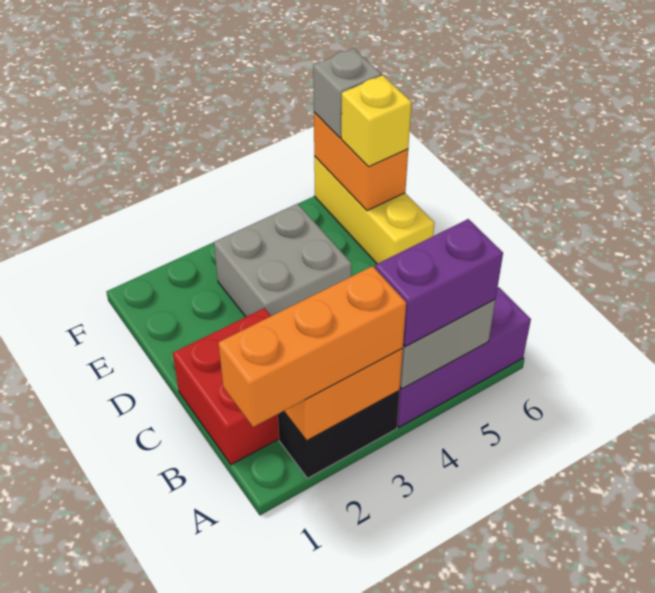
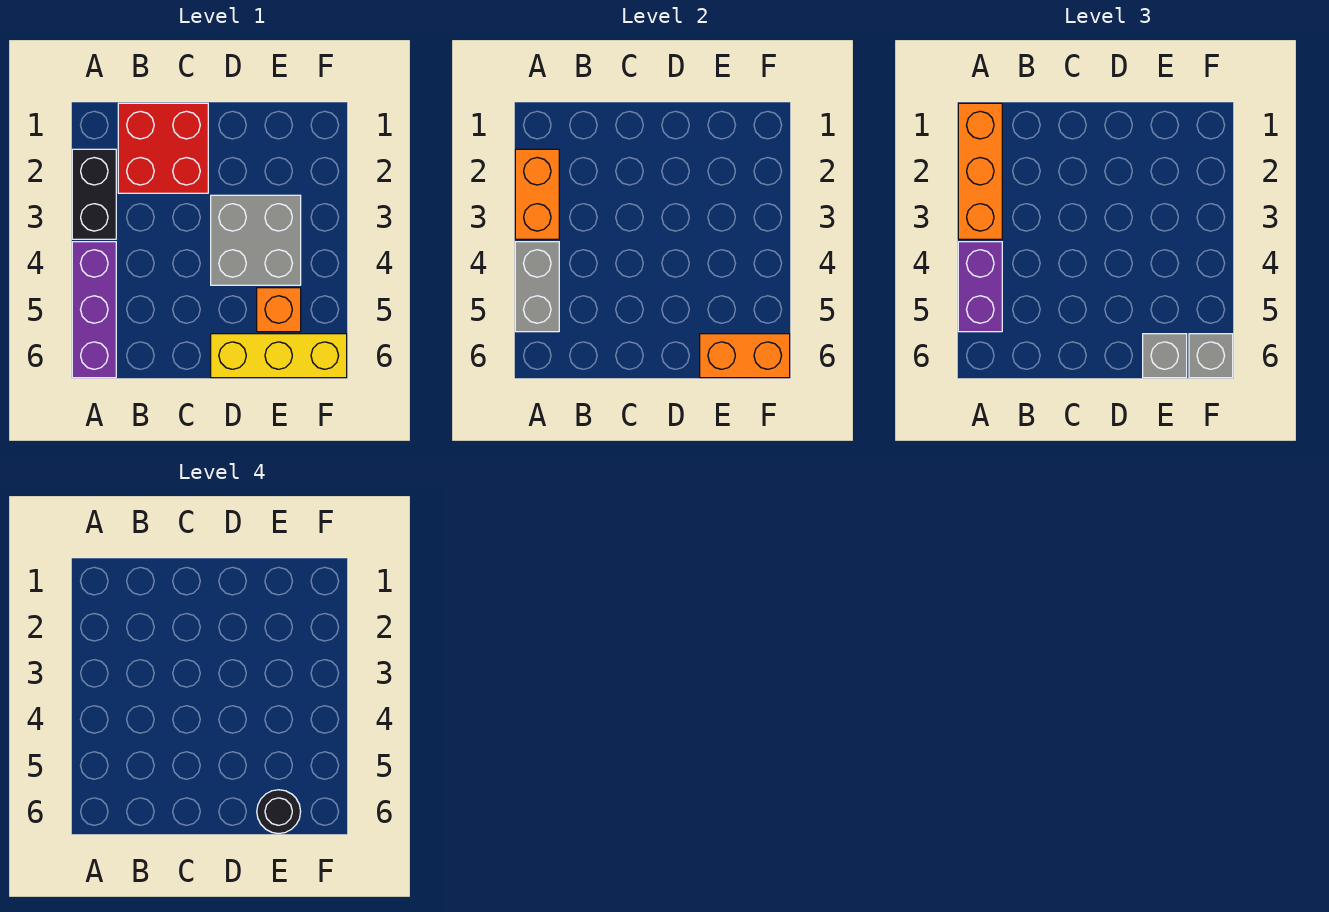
none -> orange 1x1 brick [257,288,301,332]
yellow 1x1 brick [341,75,412,167] -> grey 1x1 brick [1143,334,1187,378]
none -> black 1x1 round brick [257,790,301,834]

